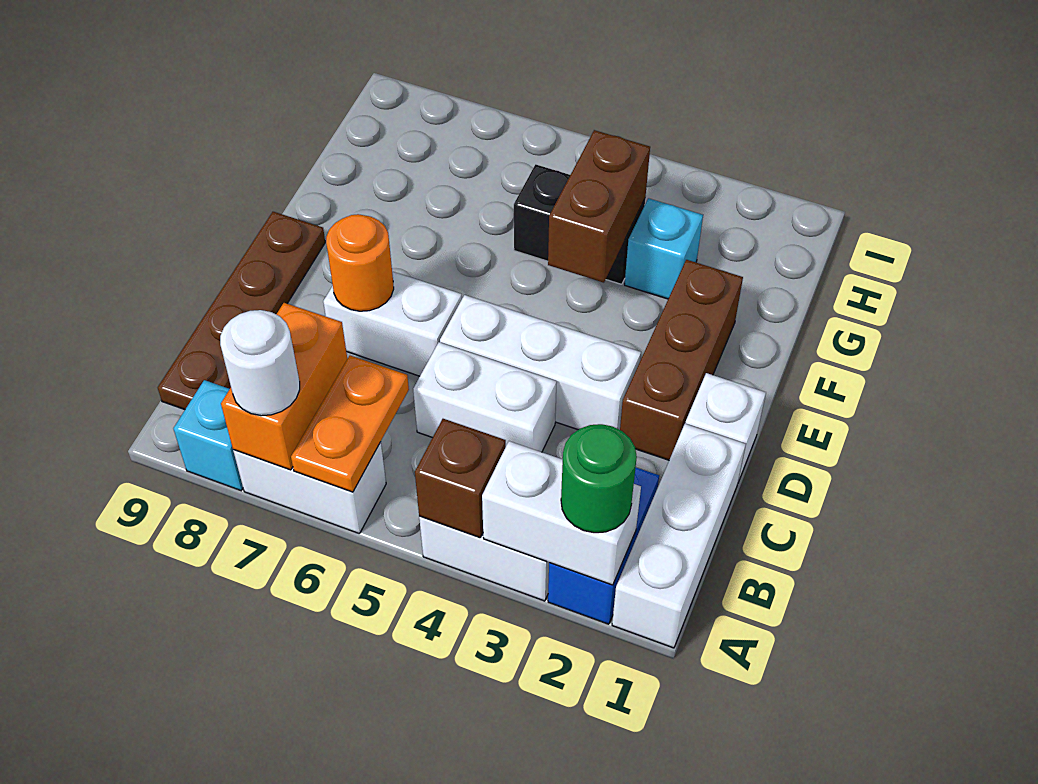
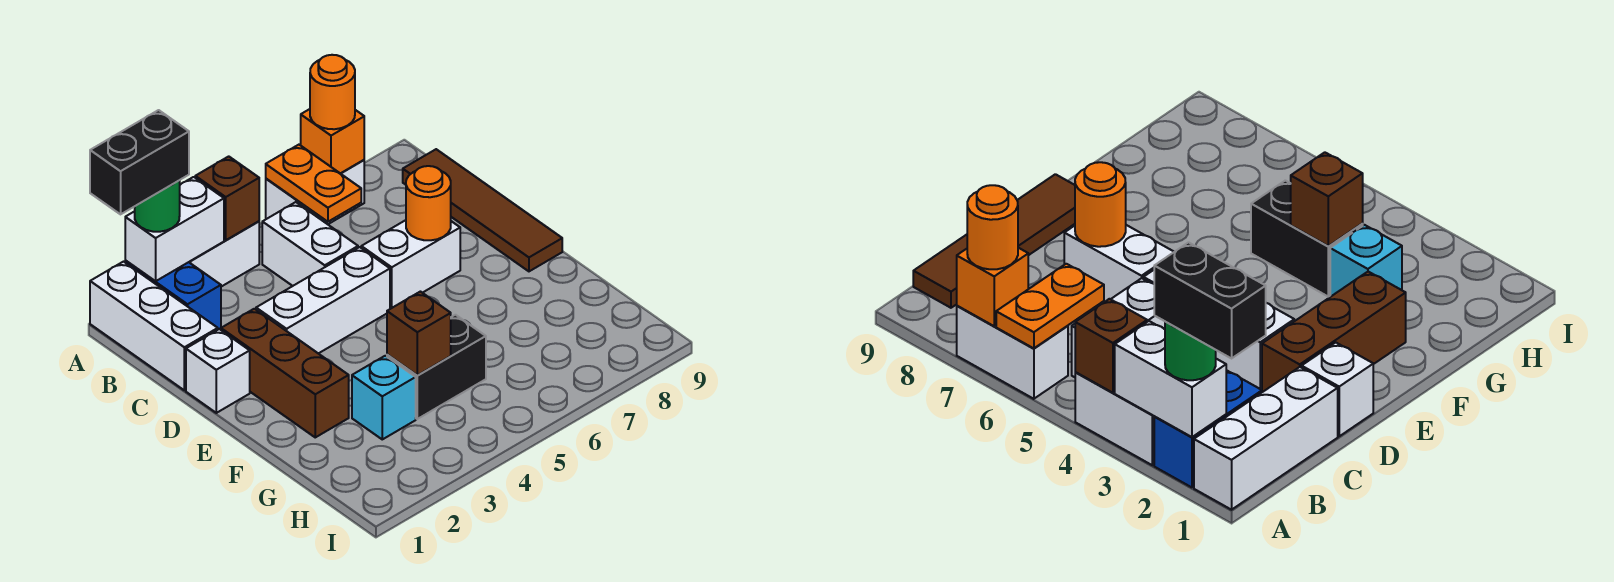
none -> black 1x2 brick [90,110,189,214]
orange 1x2 brick [221,303,347,470] -> orange 1x1 brick [301,109,364,173]
white 1x1 round brick [220,310,300,416] -> orange 1x1 round brick [310,55,355,129]
cyan 1x1 brick [173,380,243,491] -> none
brown 1x4 plate [158,212,325,410] -> brown 1x4 tile [403,149,562,271]
white 1x2 brick [413,342,557,452] -> white 1x2 brick turned to [262,202,358,286]
brown 1x2 brick [548,130,650,283] -> brown 1x1 brick [387,292,451,375]

